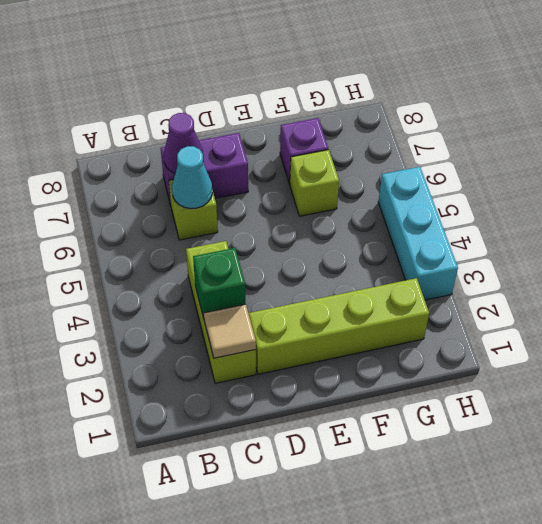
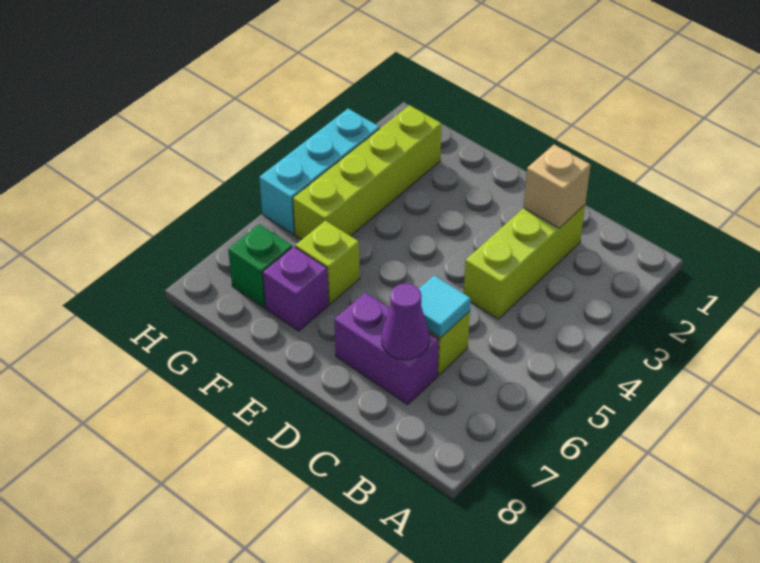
tan 1x1 tile [204,304,256,358] -> tan 1x1 brick [523,145,590,228]
green 1x1 brick [193,248,245,318] -> green 1x1 brick moved to [228,224,292,308]
cyan 1x1 cone [172,146,212,209] -> cyan 1x1 tile [419,276,471,338]
lime 1x4 brick [248,278,429,374] -> lime 1x4 brick turned to [293,105,442,240]

